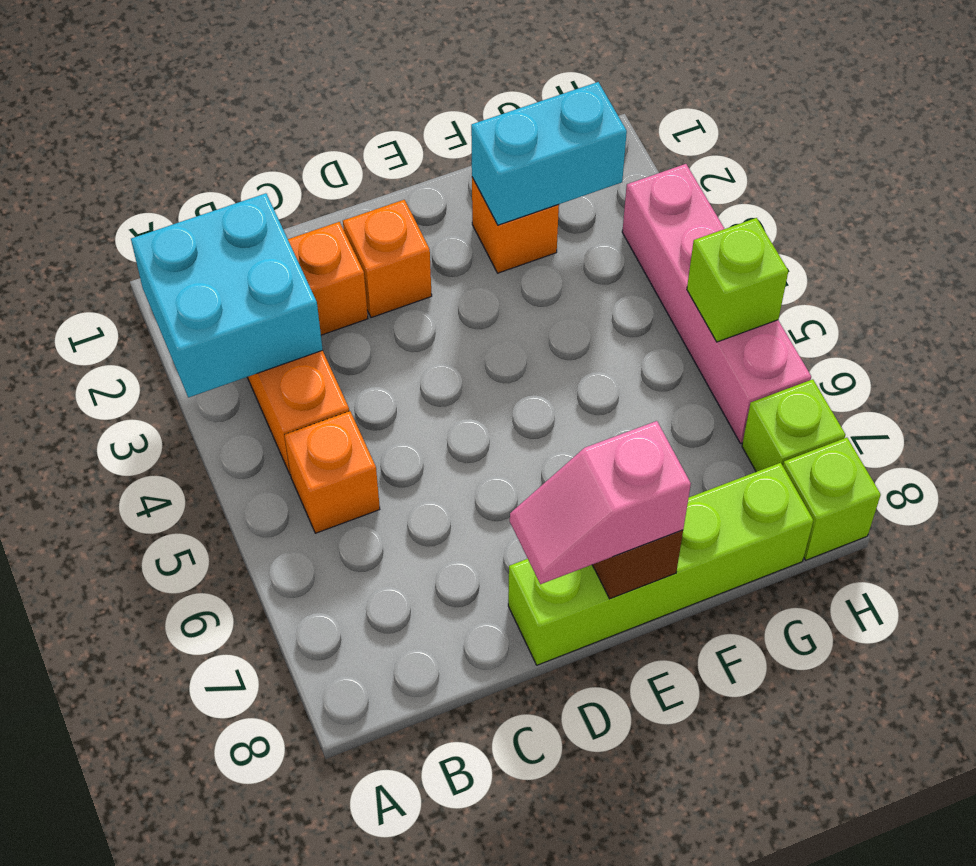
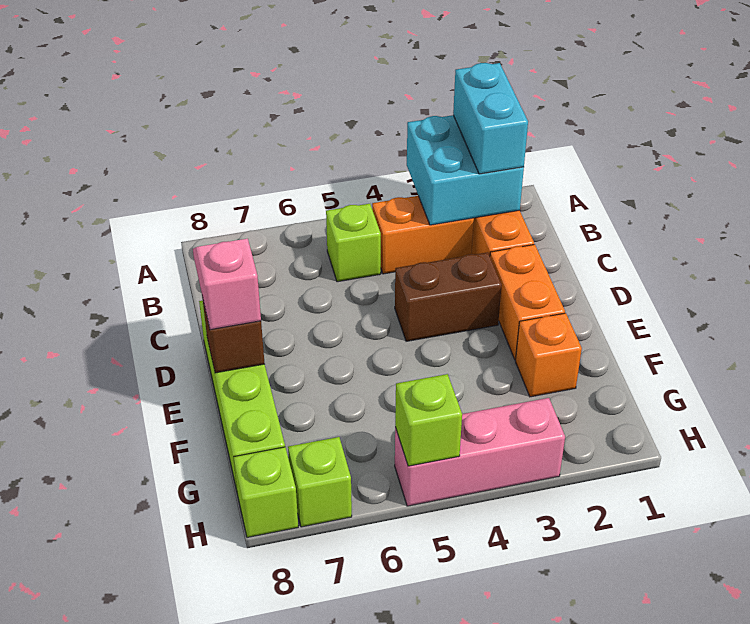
orange 1x1 brick [284,411,380,533] -> lime 1x1 brick [326,204,381,282]
orange 1x1 brick [343,200,432,318] -> orange 1x2 brick [490,244,565,360]
none -> brown 1x2 brick [395,252,502,341]
cyan 1x2 brick [471,82,627,225] -> cyan 1x2 brick moved to [453,63,528,174]
pink 1x4 brick [622,164,811,444] -> pink 1x3 brick [395,398,565,506]

